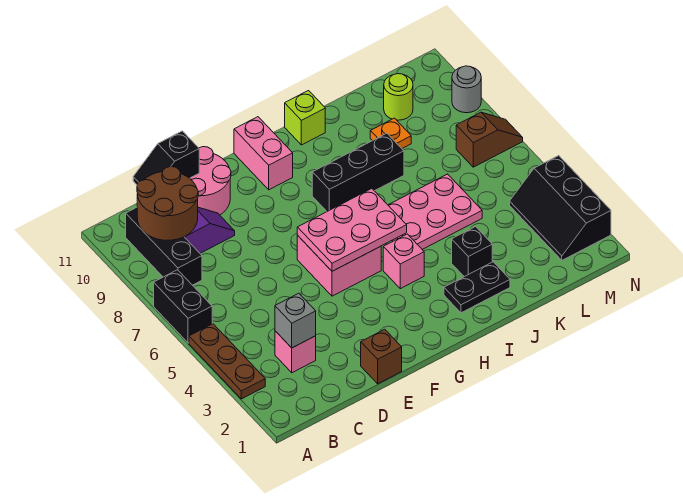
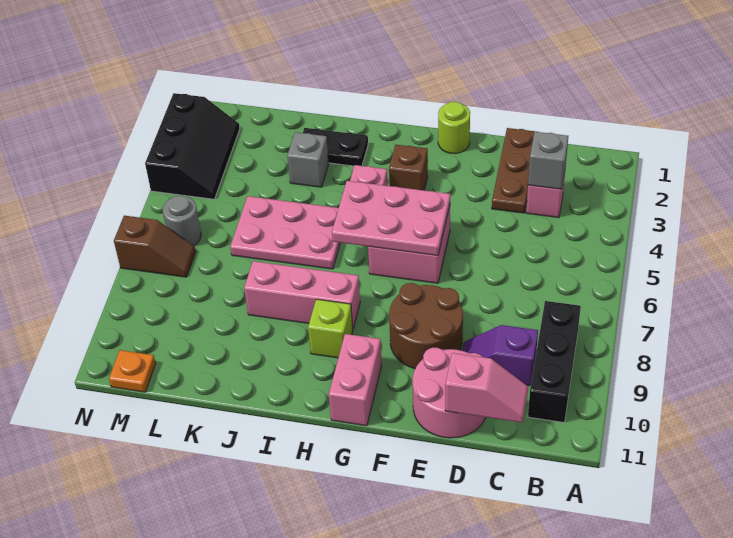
brown 1x3 plate [189,324,265,399] -> brown 1x3 plate moved to [492,128,537,213]
black 1x2 brick [154,270,212,343] -> none
brown 2x2 round brick [137,167,198,240] -> brown 2x2 round brick moved to [389,283,463,369]
black 1x2 slope [133,131,199,185] -> pink 1x2 slope [445,353,528,422]
brown 1x1 brick [361,329,402,384] -> brown 1x1 brick moved to [389,145,428,190]
black 1x3 brick [312,133,404,211] -> pink 1x3 brick [244,261,360,328]
lime 1x1 brick [285,91,325,145] -> lime 1x1 brick moved to [308,299,353,358]
black 1x1 brick [452,227,492,277] -> grey 1x1 brick [287,132,329,187]
orange 1x1 plate [370,118,411,148] -> orange 1x1 plate moved to [109,350,156,392]
lime 1x1 round brick [384,74,413,120] -> lime 1x1 round brick moved to [438,102,470,154]
brown 1x2 slope [456,112,523,167] -> brown 1x2 slope turned to [114,216,196,277]
grey 1x1 round brick [452,66,481,113] -> grey 1x1 round brick moved to [163,196,201,246]

